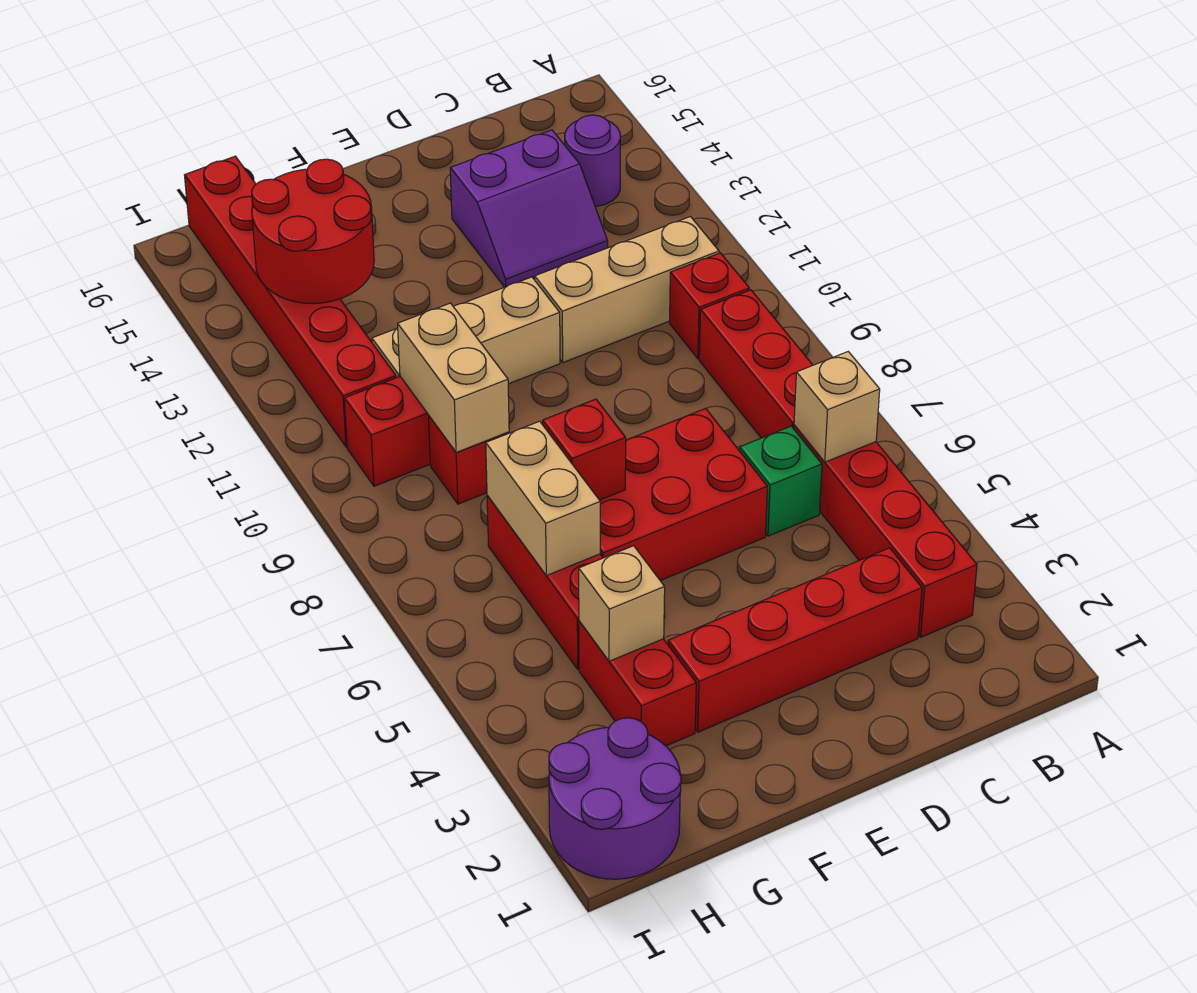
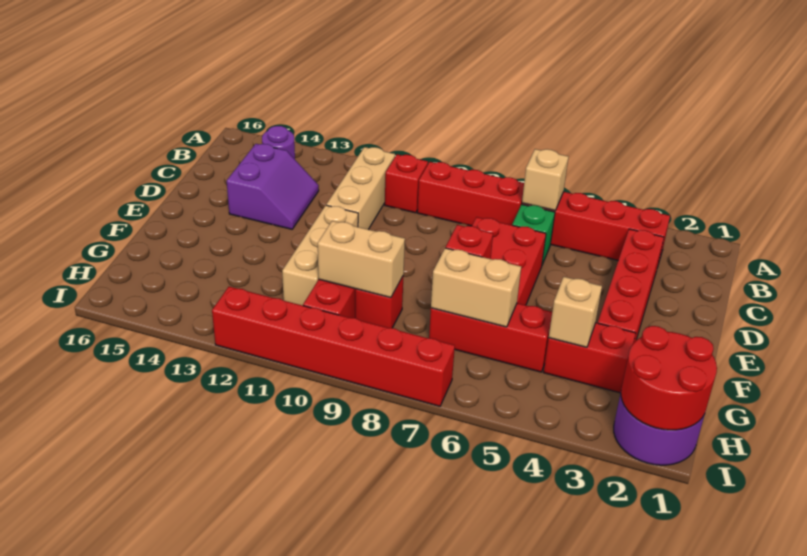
red 2x2 round brick [252,159,374,304] -> red 2x2 round brick moved to [621,326,717,430]
red 1x6 brick [185,156,396,447] -> red 1x6 brick moved to [212,287,455,406]

